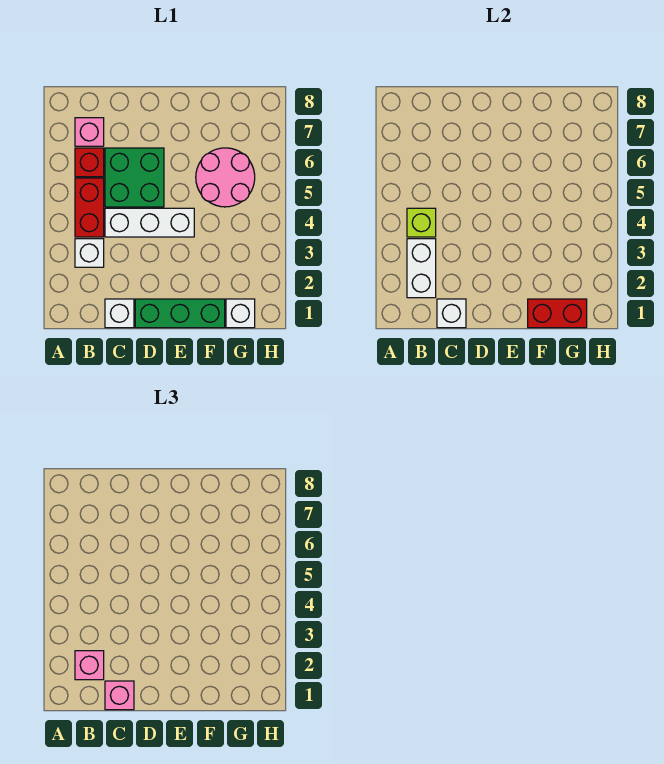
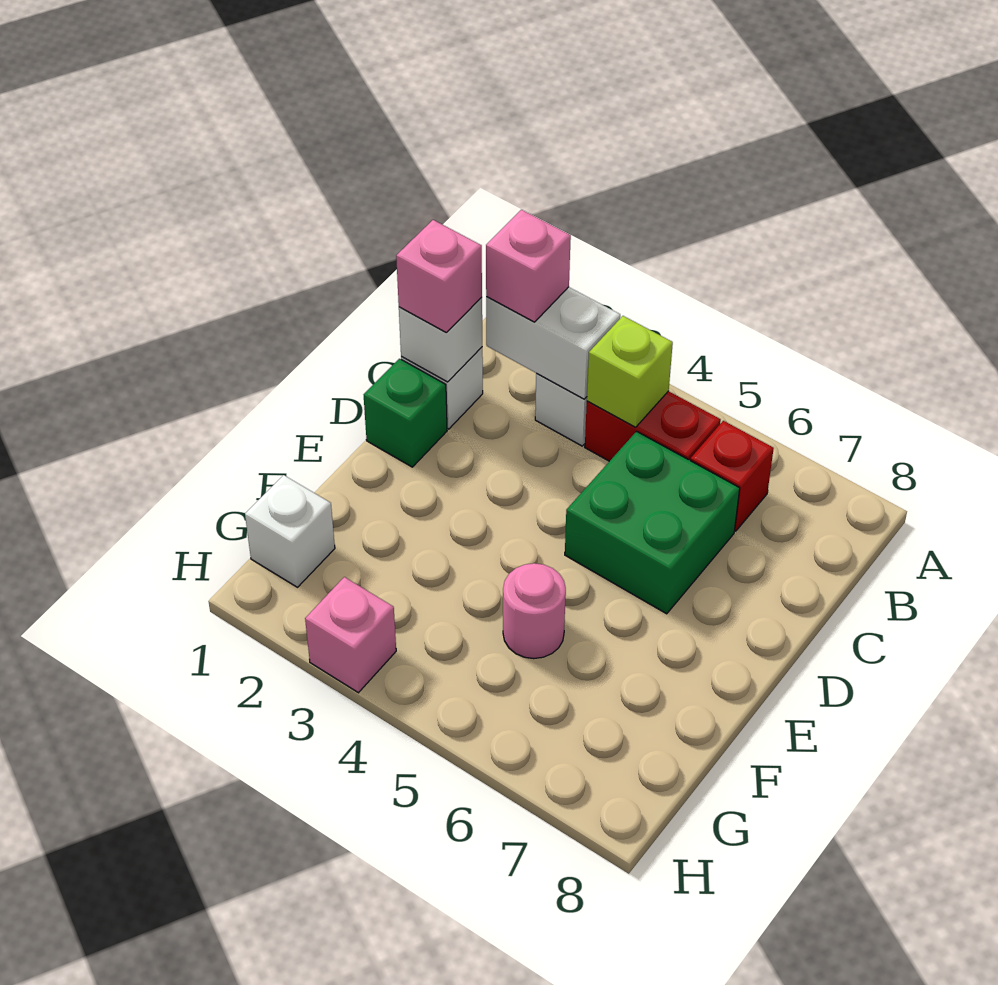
pink 1x1 brick [75,118,104,146] -> pink 1x1 brick moved to [305,577,396,693]
white 1x3 brick [105,208,194,237] -> none
green 1x3 brick [135,299,225,328] -> green 1x1 brick [364,359,447,467]
red 1x2 brick [528,299,587,328] -> none
pink 2x2 round brick [196,148,255,207] -> pink 1x1 round brick [503,563,566,659]

